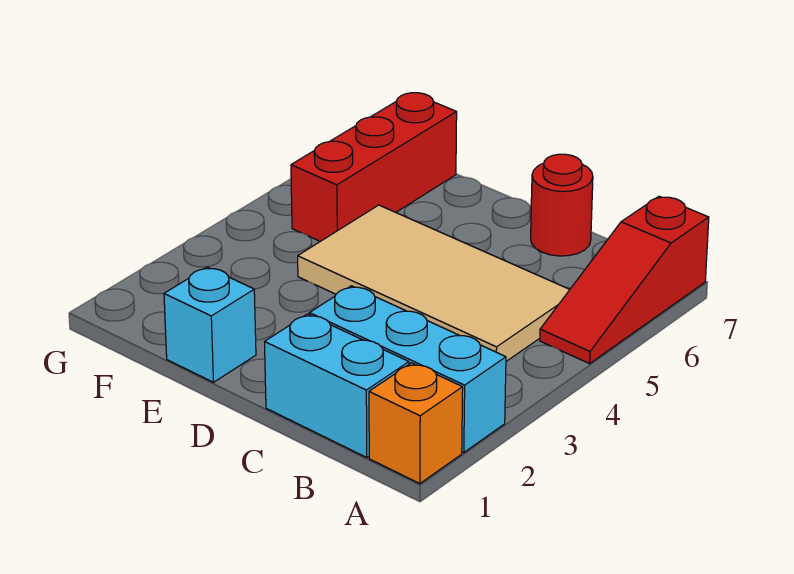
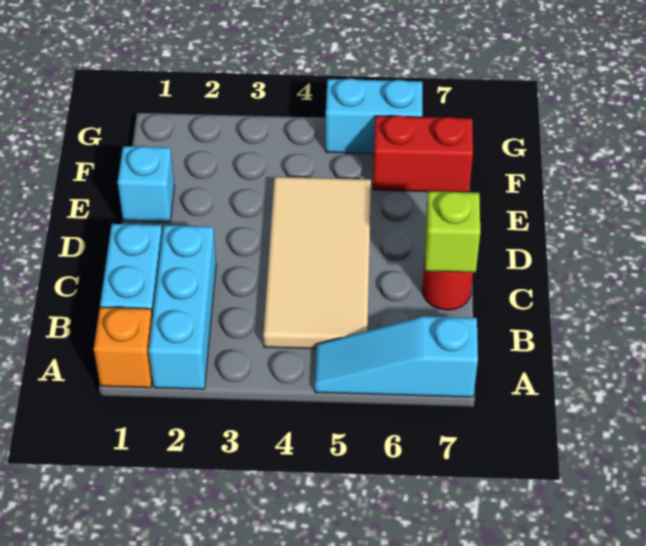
red 1x3 slope [540,196,709,364] -> cyan 1x3 slope [315,316,478,397]
none -> lime 1x1 brick [425,191,480,273]
red 1x3 brick [291,93,457,241] -> red 1x2 brick [373,116,473,192]
none -> cyan 1x2 brick [326,78,422,154]

